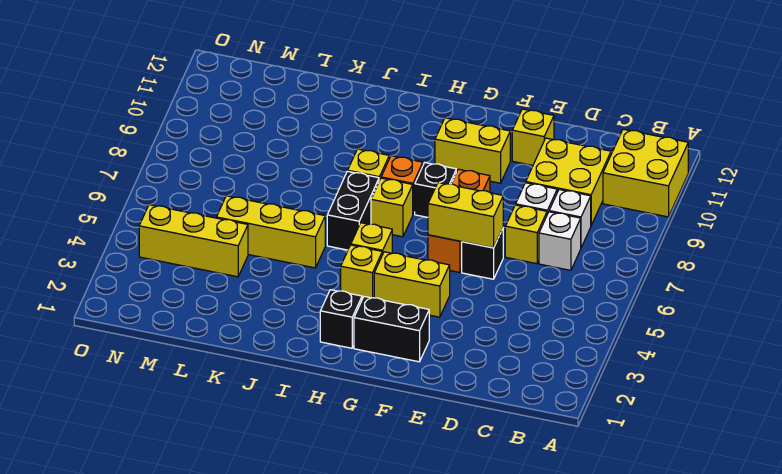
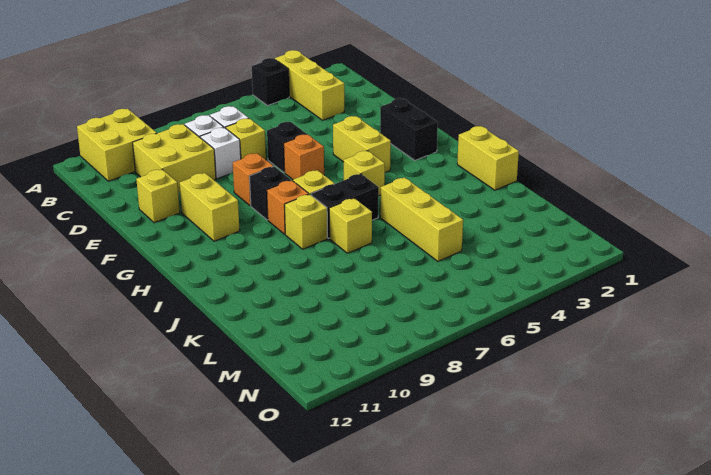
yellow 1x2 brick [428,183,503,248] -> yellow 1x2 brick moved to [457,126,519,190]
black 1x1 brick [320,290,362,348] -> black 1x1 brick moved to [252,58,289,106]
yellow 1x1 brick [341,245,382,299] -> yellow 1x1 brick moved to [329,198,372,253]
yellow 1x3 brick [139,205,248,277] -> yellow 1x3 brick moved to [275,50,344,120]

